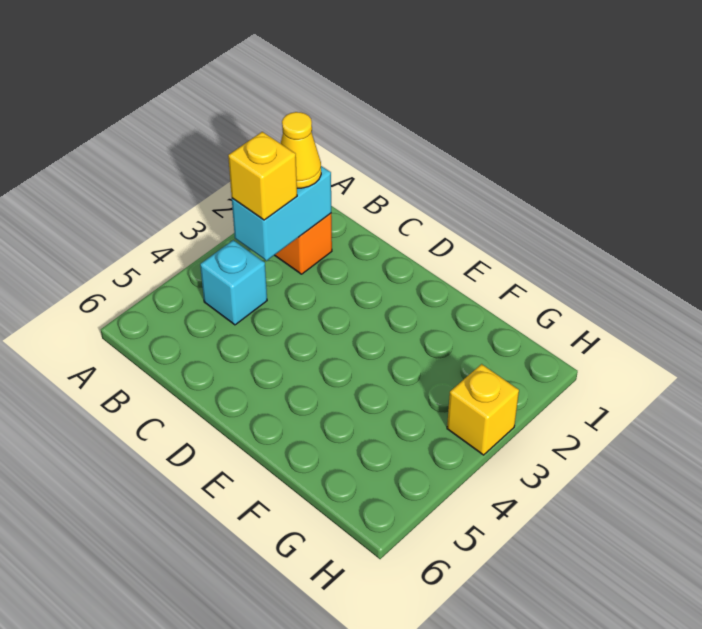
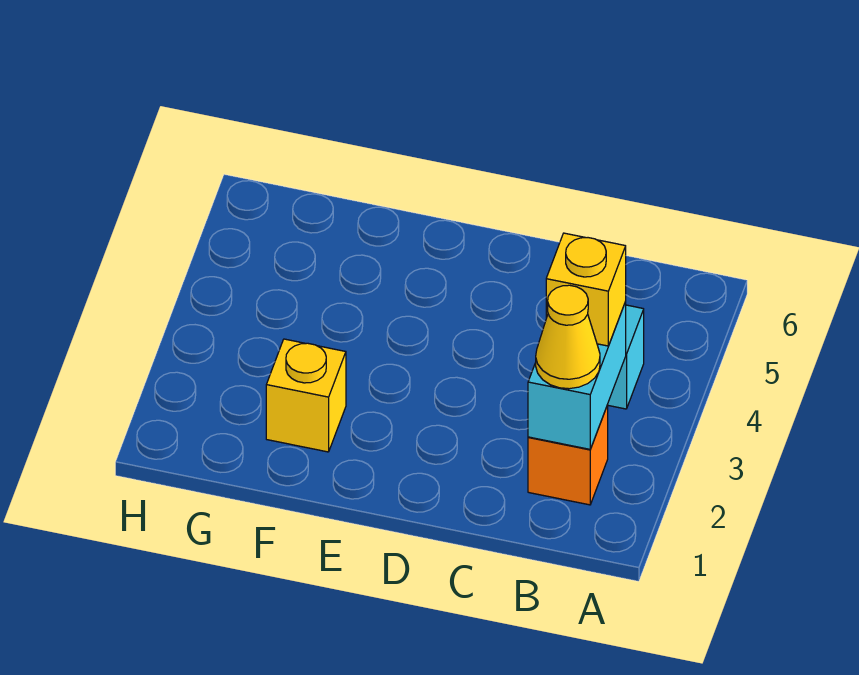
yellow 1x1 brick [447,364,519,455] -> yellow 1x1 brick moved to [266,339,346,452]

